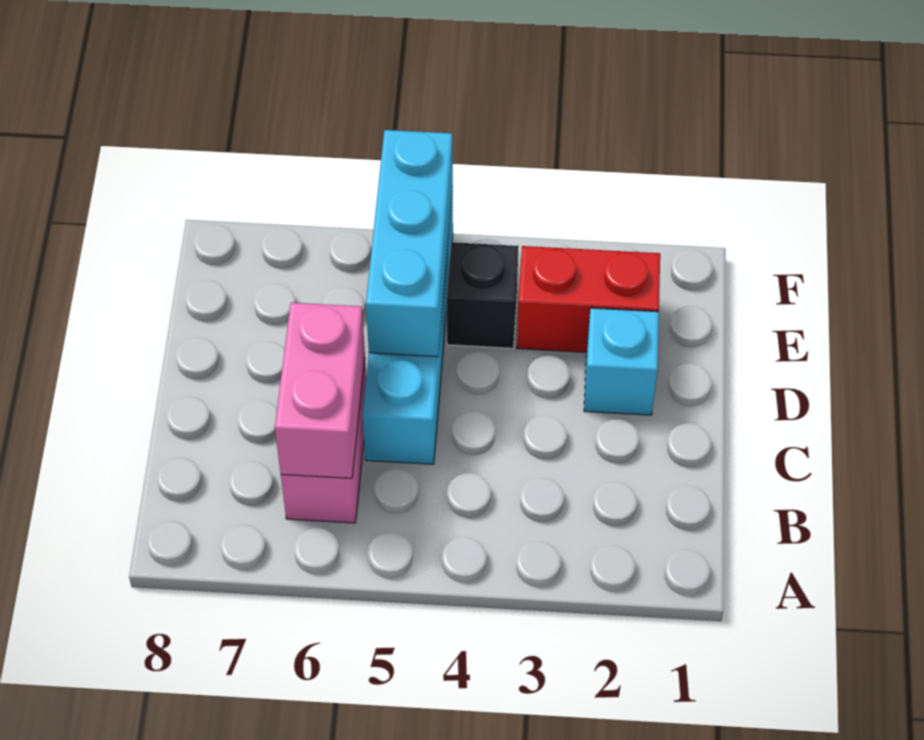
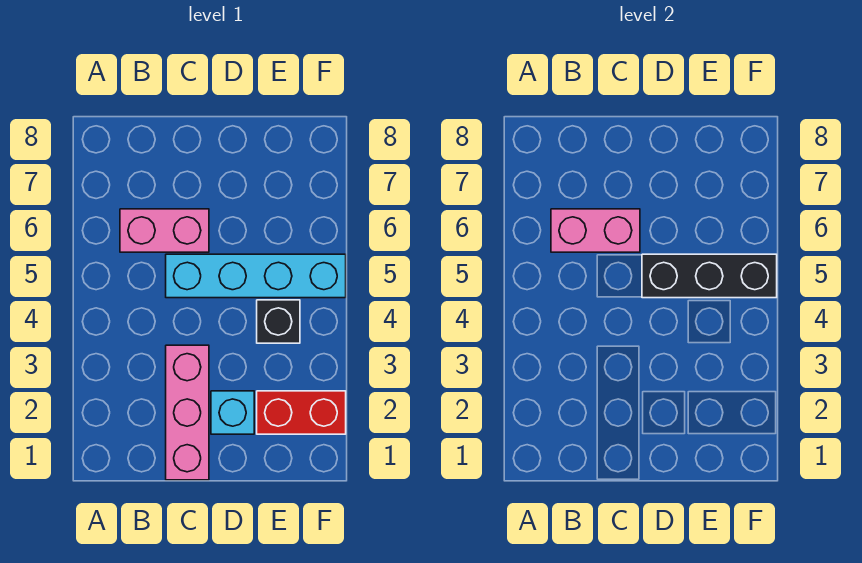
none -> pink 1x3 brick [166,345,209,480]
cyan 1x3 brick [366,130,453,357] -> black 1x3 brick [642,254,777,298]
red 1x2 brick [517,246,660,352] -> red 1x2 brick turned to [257,391,346,434]

